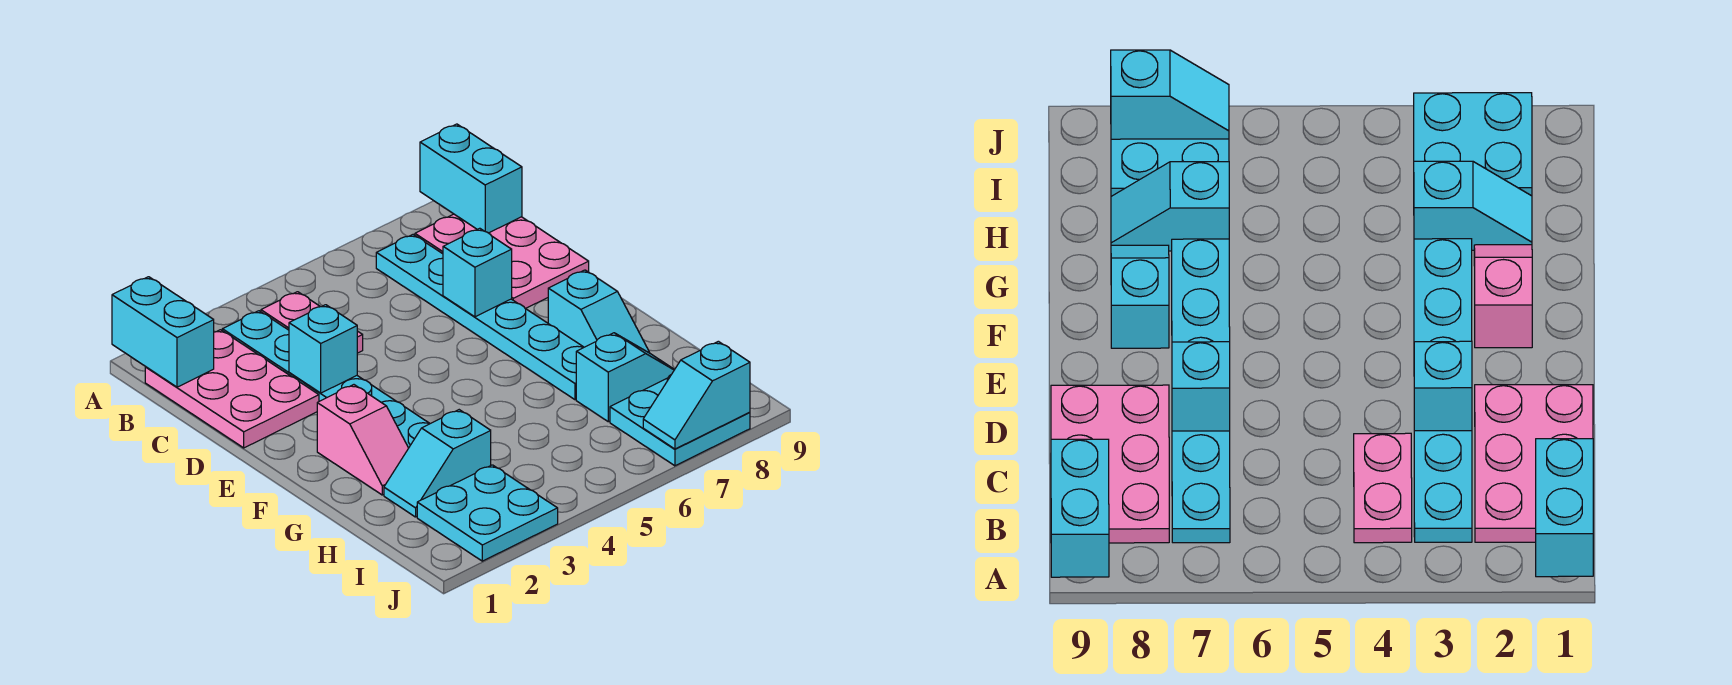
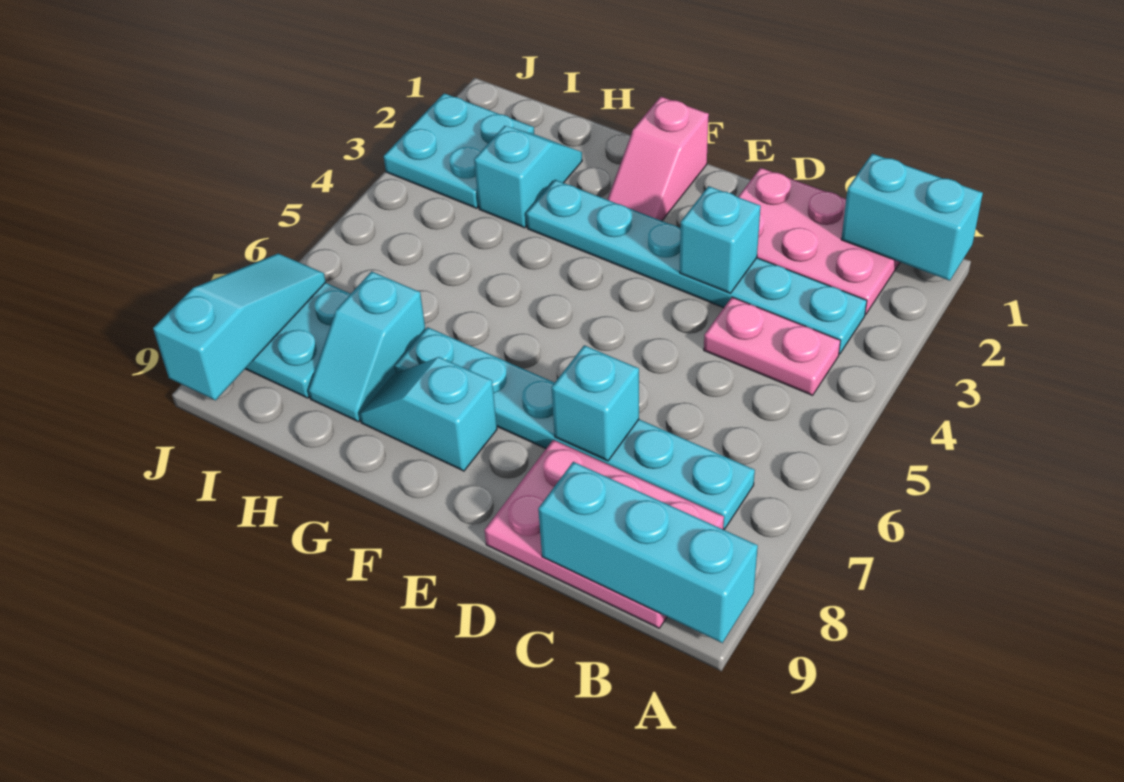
cyan 1x2 brick [420,124,522,233] -> cyan 1x3 brick [538,462,758,643]
pink 1x2 slope [317,385,408,495] -> pink 1x2 slope turned to [607,97,709,221]
cyan 1x2 slope [643,341,750,449] -> cyan 1x3 slope [153,253,326,400]

